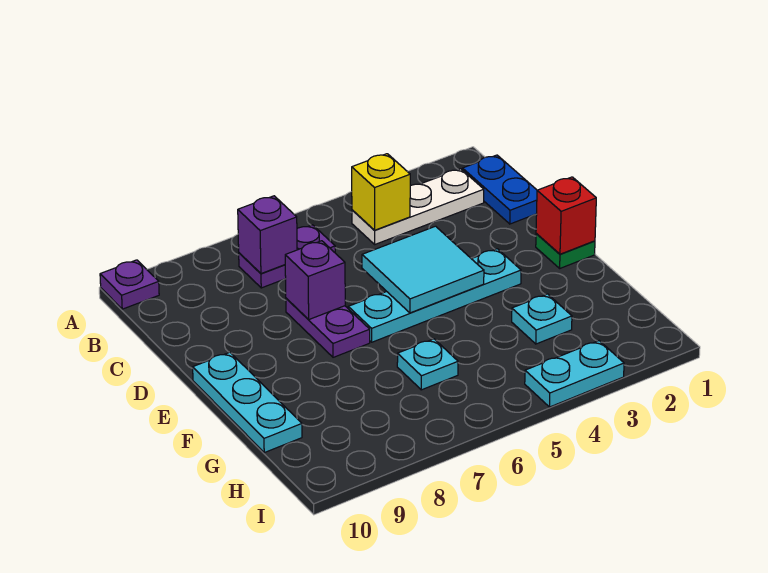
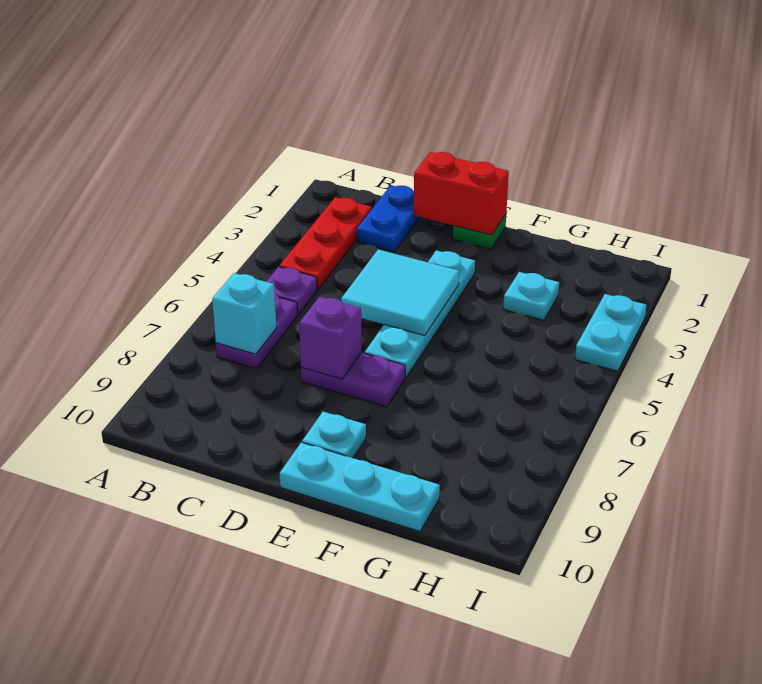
purple 1x1 plate [100,260,159,309] -> purple 1x1 plate moved to [266,267,317,315]
blue 1x2 plate [463,155,537,224] -> blue 1x2 plate turned to [357,185,420,252]
white 1x3 plate [352,169,484,244] -> red 1x3 plate [279,197,372,289]
yellow 1x1 brick [352,154,410,230] -> none
purple 1x1 brick [238,196,297,274] -> cyan 1x1 brick [212,273,276,354]
red 1x1 brick [536,177,596,254] -> red 1x2 brick [414,152,509,235]
cyan 1x1 plate [397,339,458,390] -> cyan 1x1 plate moved to [302,412,366,458]

